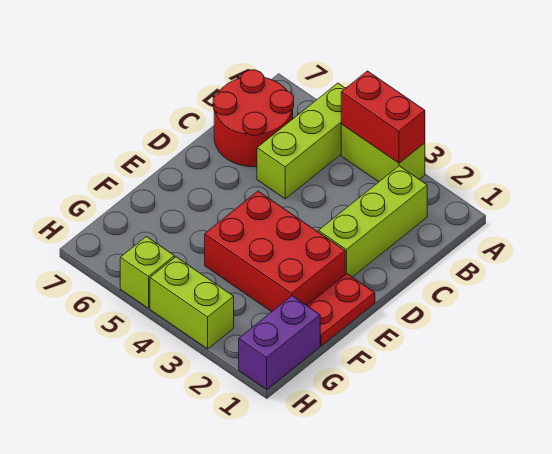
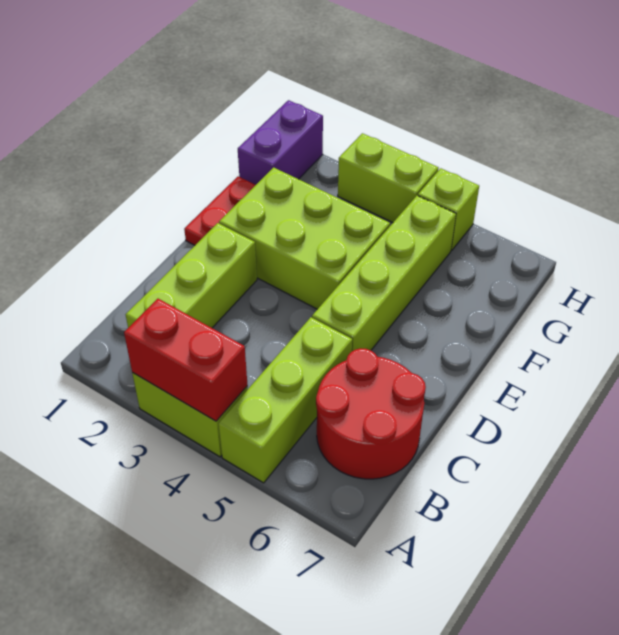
none -> lime 1x4 brick [312,196,456,351]
red 2x3 brick [205,191,345,312] -> lime 2x3 brick [219,168,390,309]

